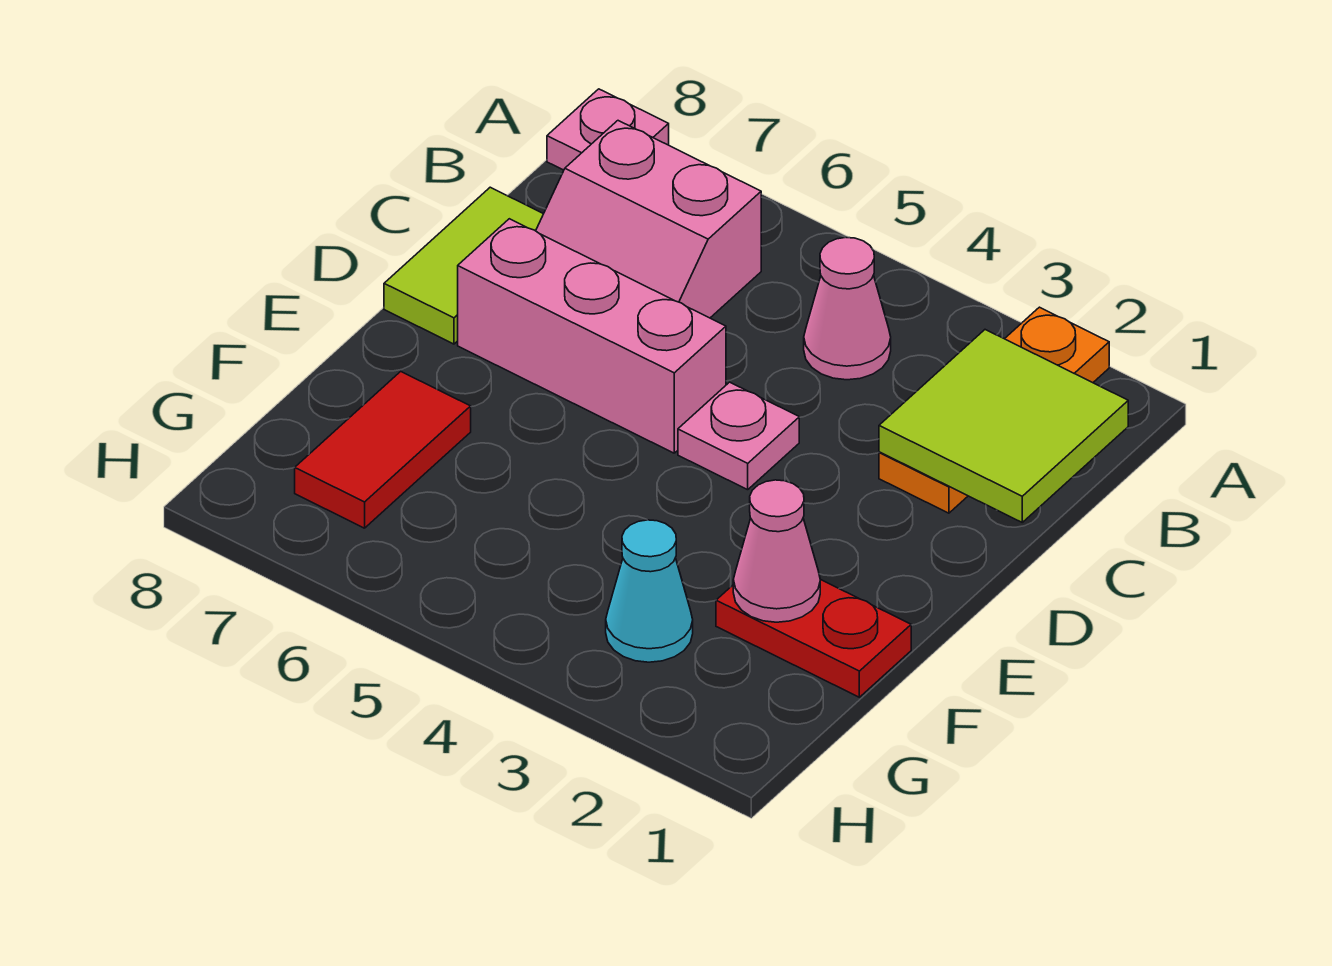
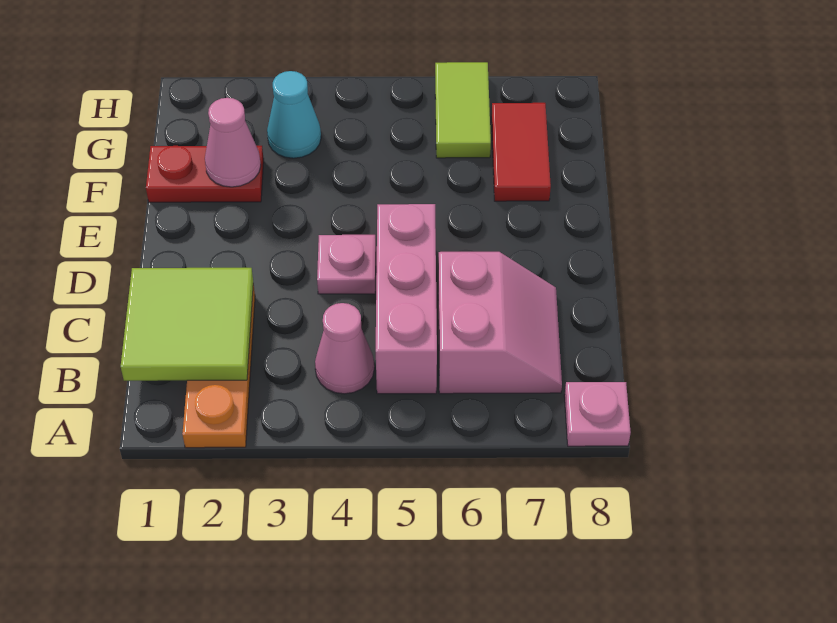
pink 2x2 slope [536,121,761,318] -> pink 2x2 slope turned to [438,252,562,394]
lime 1x2 tile [384,187,543,344] -> lime 1x2 tile moved to [435,62,491,158]
pink 1x3 brick [458,219,726,453] -> pink 1x3 brick turned to [376,204,437,394]

